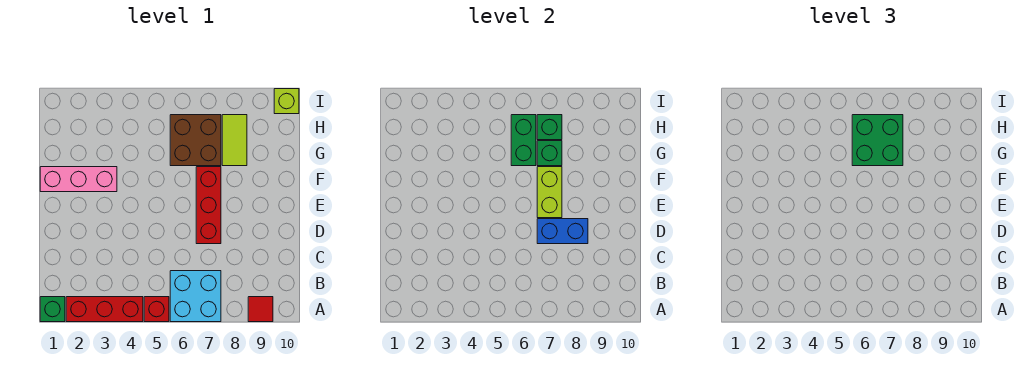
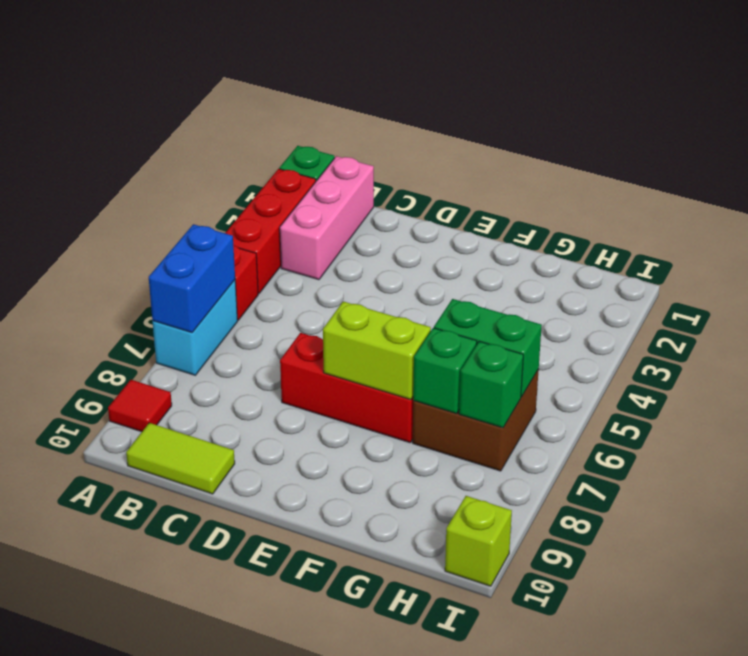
cyan 2x2 brick [170,271,221,322] -> cyan 1x2 brick [153,280,238,375]
blue 1x2 brick [537,219,588,244] -> blue 1x2 brick moved to [149,224,235,333]
pink 1x3 brick [40,167,117,192] -> pink 1x3 brick moved to [280,156,374,280]
green 2x2 brick [852,115,903,166] -> none
lime 1x2 tile [222,115,247,166] -> lime 1x2 tile moved to [126,423,235,494]

